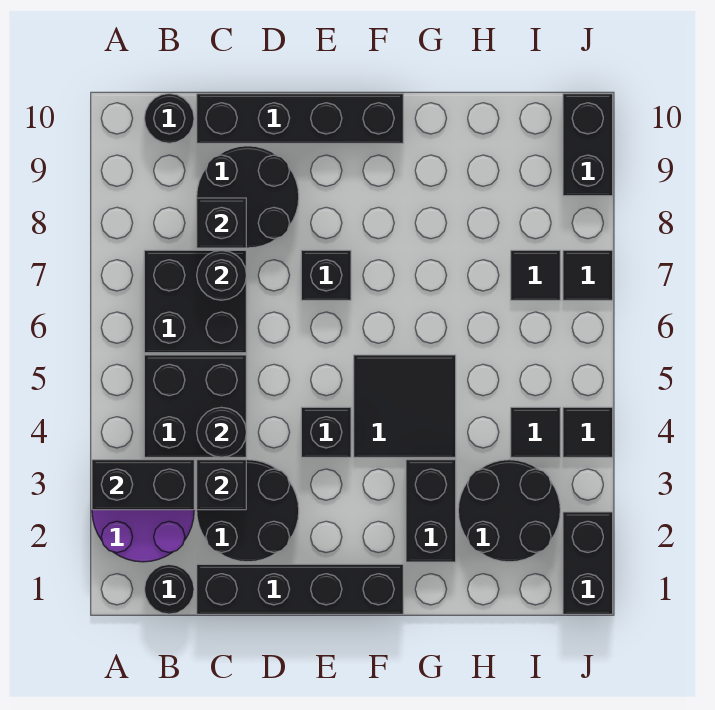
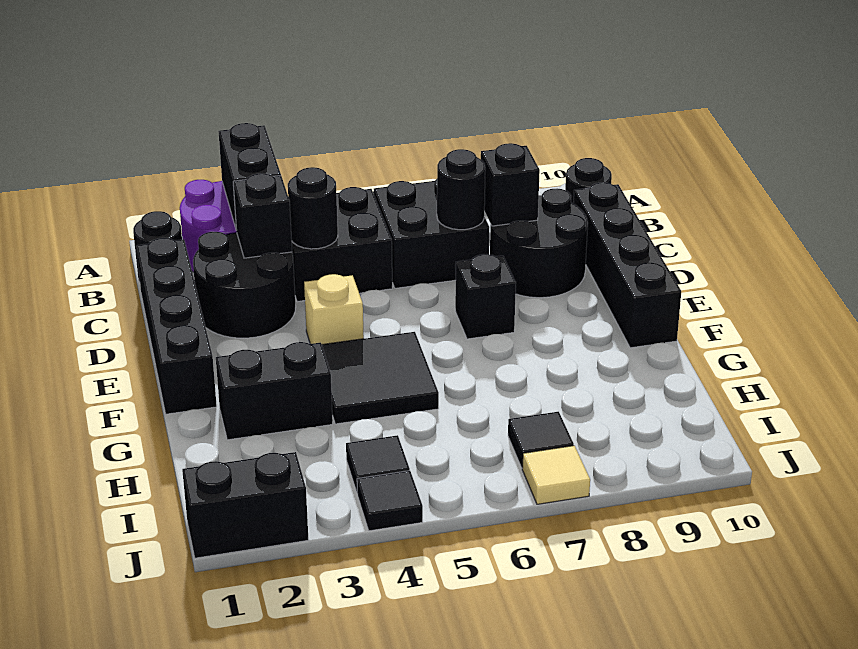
black 1x1 brick [301,407,351,457] -> tan 1x1 brick [304,274,364,344]
black 2x2 round brick [458,460,560,562] -> none
black 1x1 tile [563,250,613,300] -> tan 1x1 tile [522,446,590,504]
black 1x2 brick [563,94,613,196] -> none

